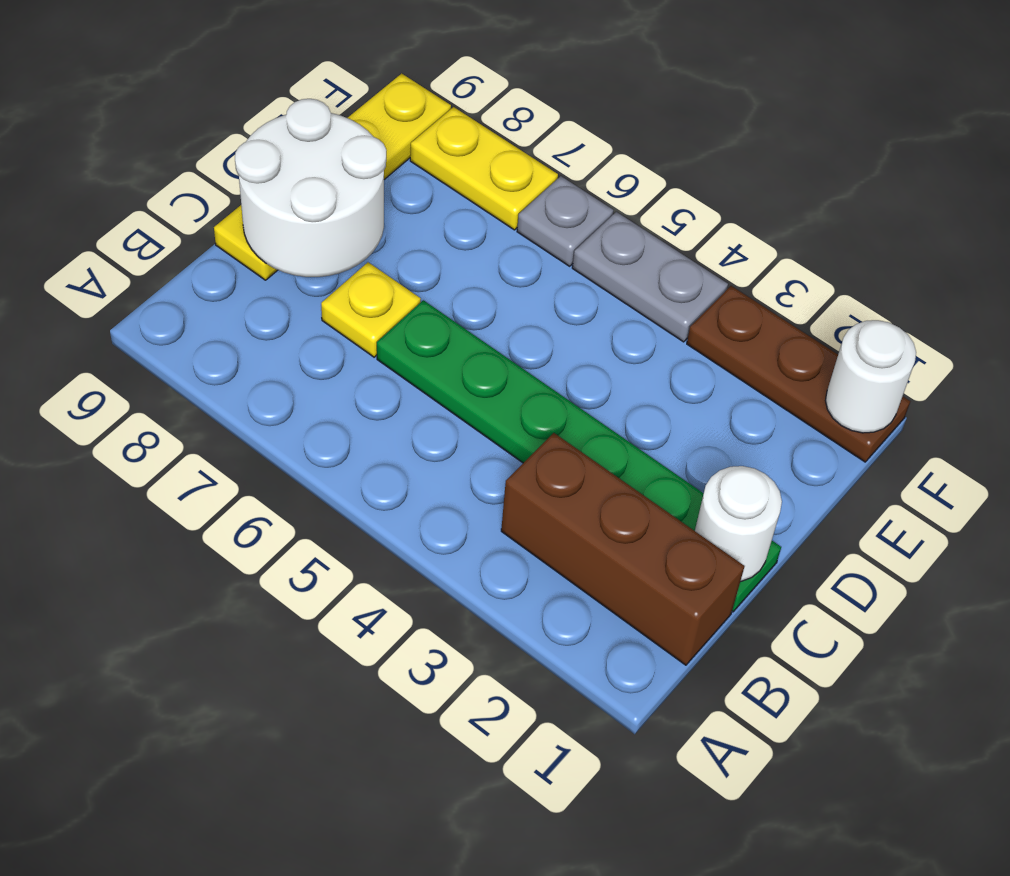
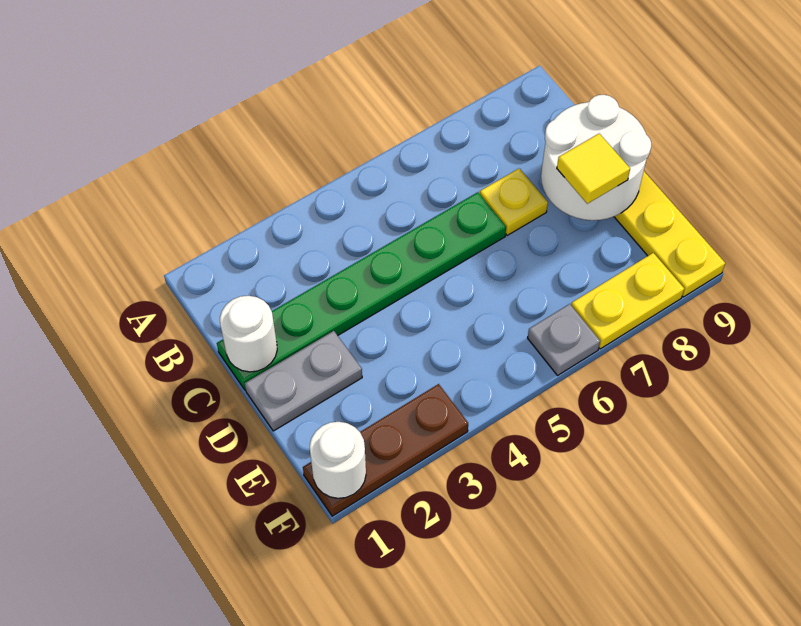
brown 1x3 brick [501,433,744,665] -> none
none -> yellow 1x1 tile [557,134,630,204]
grey 1x2 plate [572,212,728,342] -> grey 1x2 plate moved to [245,331,362,431]

